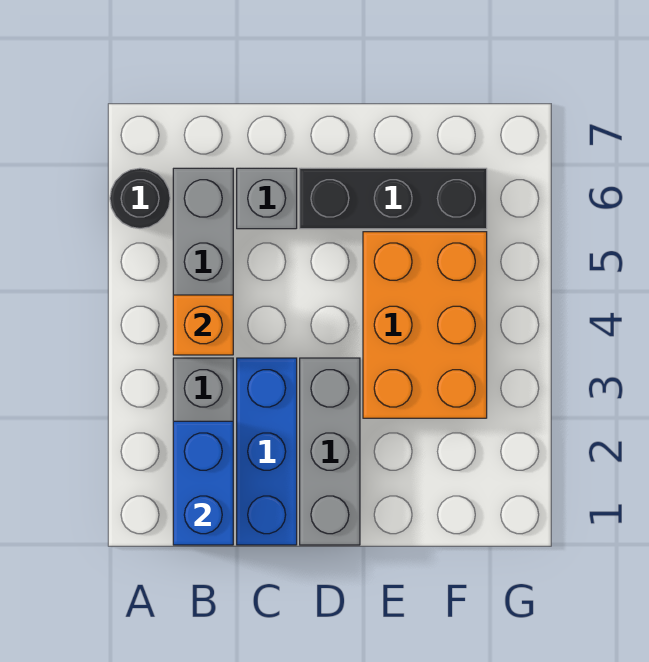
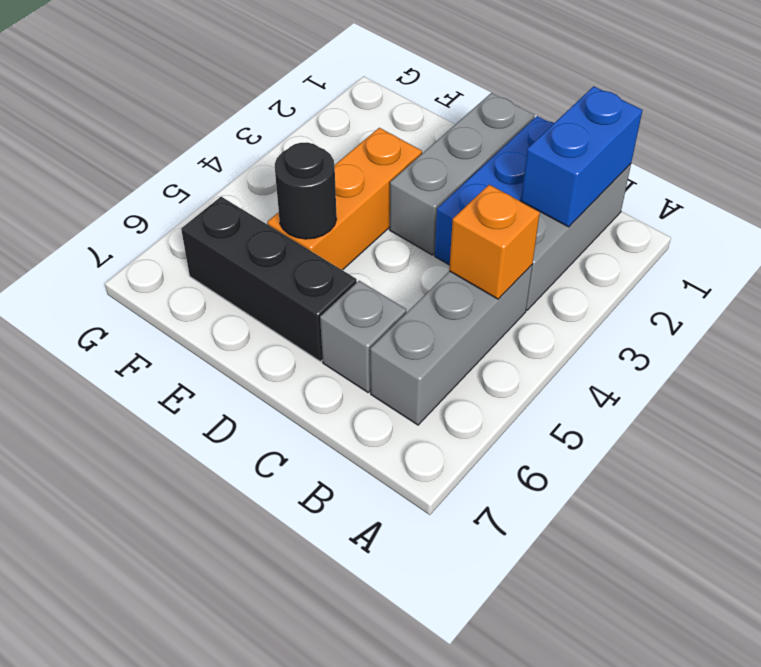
black 1x1 round brick [110,168,170,228] -> black 1x1 round brick moved to [275,142,337,239]
orange 2x3 brick [363,232,487,418] -> orange 1x3 brick [267,128,422,270]

